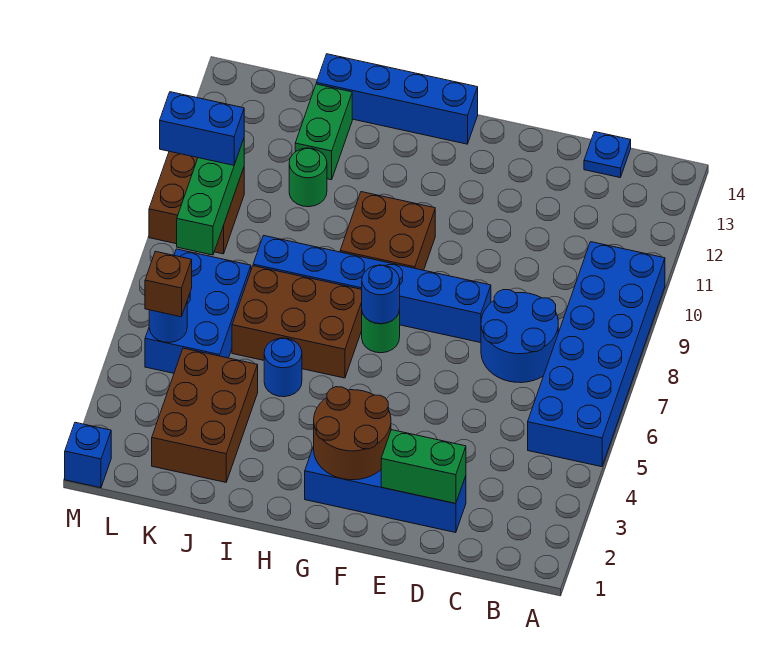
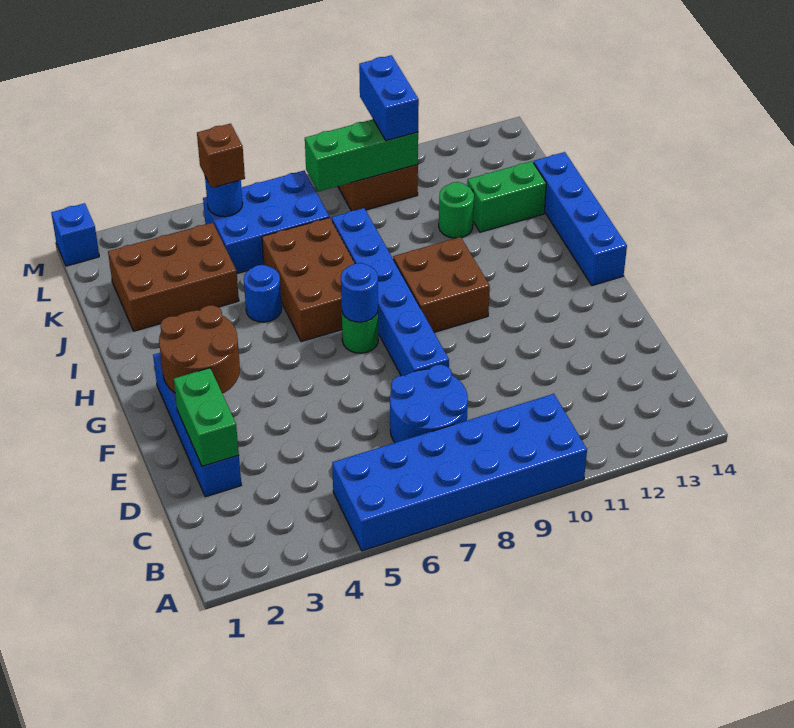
blue 1x1 plate [584,132,631,177] -> none

